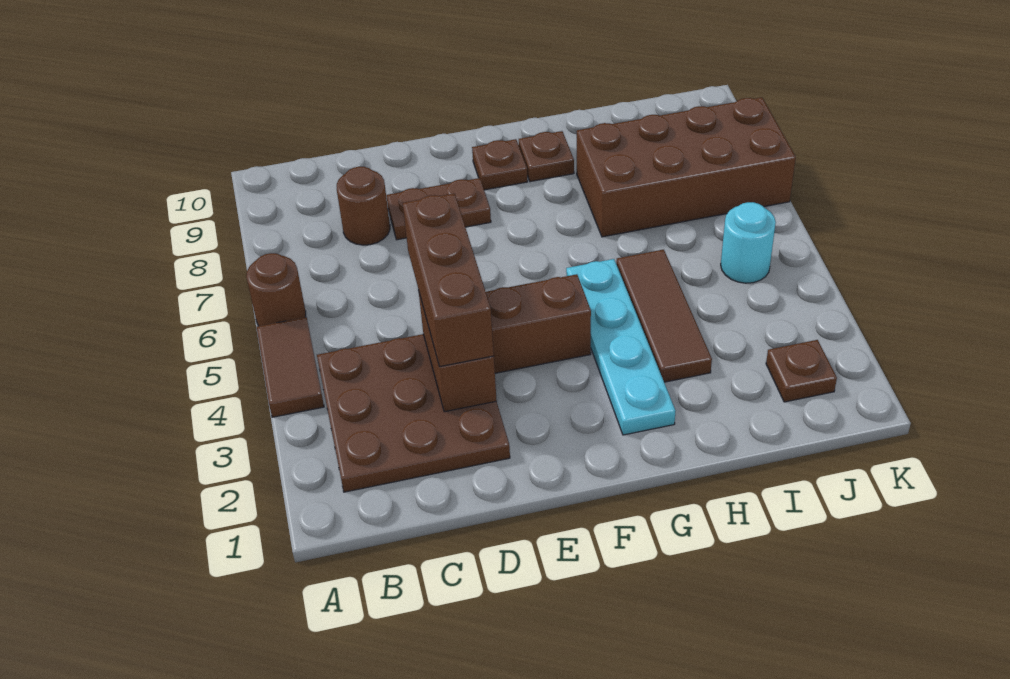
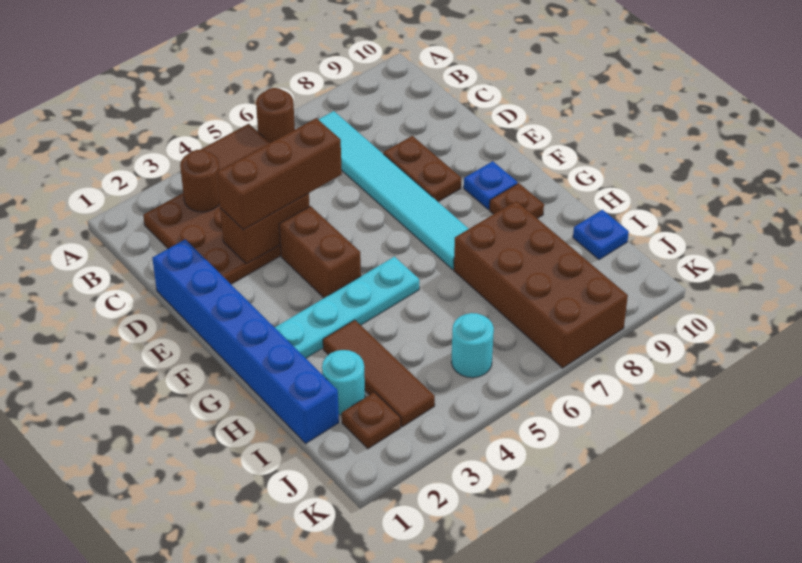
none -> cyan 1x6 tile [318,111,468,269]
brown 1x1 round brick [337,167,390,245] -> brown 1x1 round brick moved to [180,150,220,212]
none -> blue 1x6 brick [152,239,339,443]
brown 1x1 plate [472,139,527,190] -> blue 1x1 plate [464,161,518,209]
brown 1x3 tile [616,250,712,382] -> brown 1x3 tile turned to [323,320,435,427]
none -> cyan 1x1 round brick [322,350,365,415]
none -> blue 1x1 plate [573,210,629,260]

